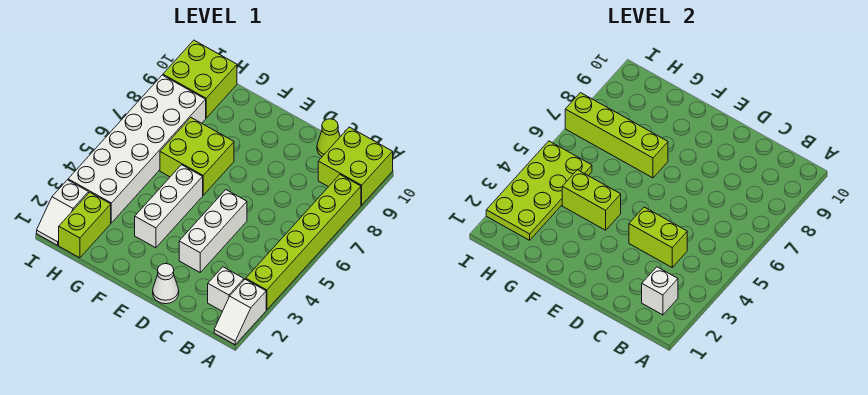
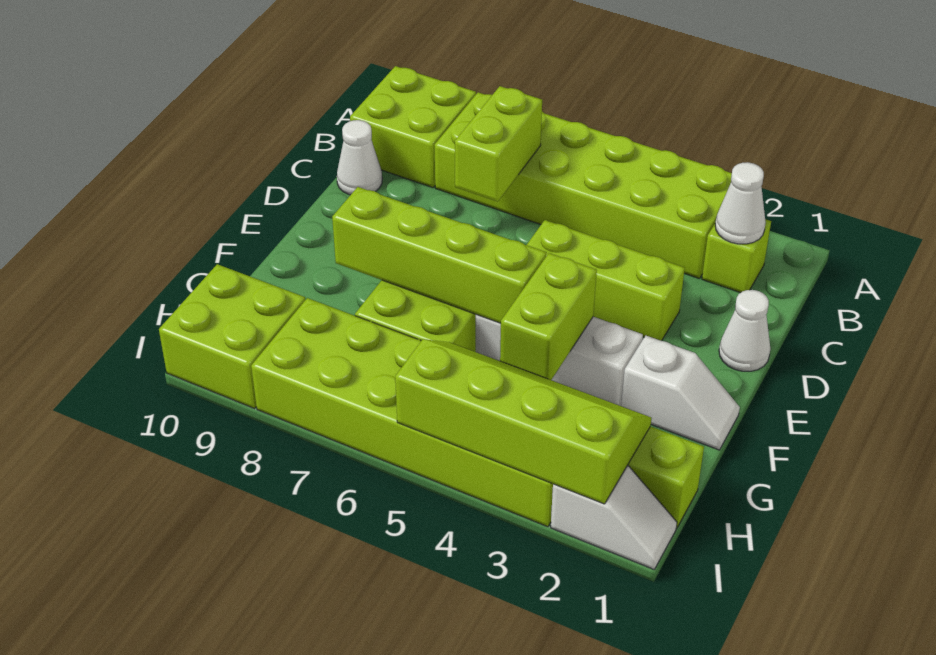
white 1x2 slope [214,279,266,345] -> white 1x2 slope moved to [621,336,740,450]
lime 1x6 brick [246,175,361,310] -> lime 2x6 brick [435,92,732,279]
white 1x1 brick [208,267,244,311] -> lime 1x1 brick [702,219,771,293]
white 1x1 brick [642,267,678,315] -> white 1x1 cone [715,162,766,244]
lime 1x2 brick [629,207,687,267] -> lime 1x2 brick moved to [455,86,542,202]
lime 1x1 cone [317,119,340,157] -> white 1x1 cone [337,120,382,195]
white 1x3 brick [179,190,247,272] -> lime 1x3 brick [527,220,685,341]
lime 1x4 brick [565,93,668,178] -> lime 1x4 brick turned to [332,187,547,323]
lime 2x4 plate [486,141,592,240] -> lime 2x4 slope [395,339,651,504]
white 2x6 brick [68,75,206,223] -> lime 2x6 brick [251,298,553,527]

